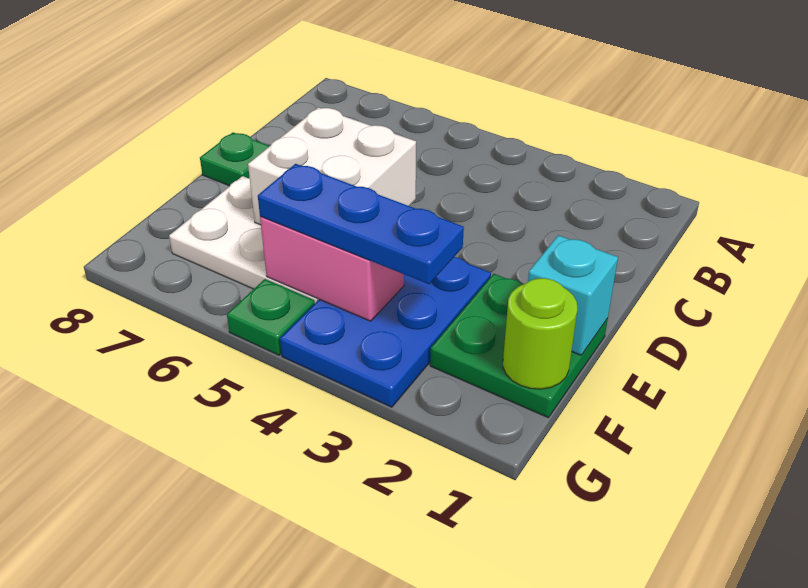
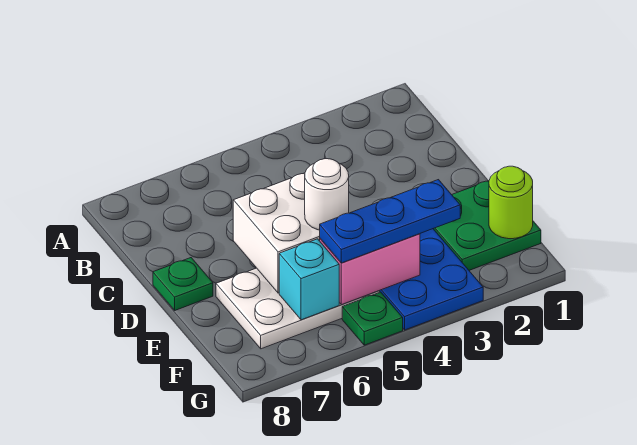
cyan 1x1 brick [528,235,618,355] -> cyan 1x1 brick moved to [279,239,339,320]
none -> white 1x1 round brick [305,159,349,230]

